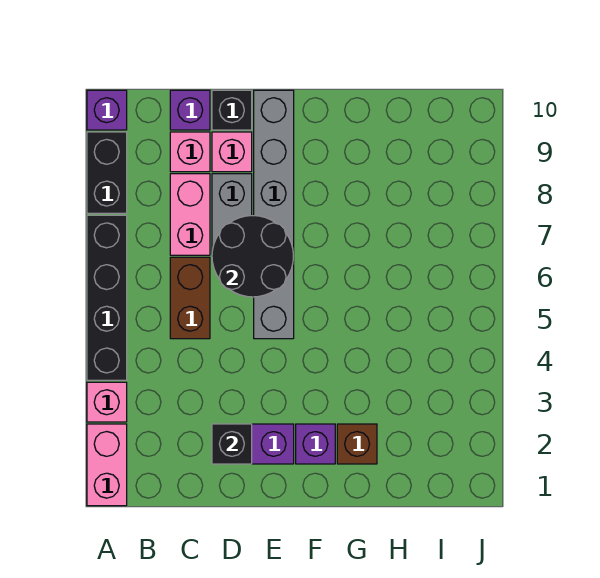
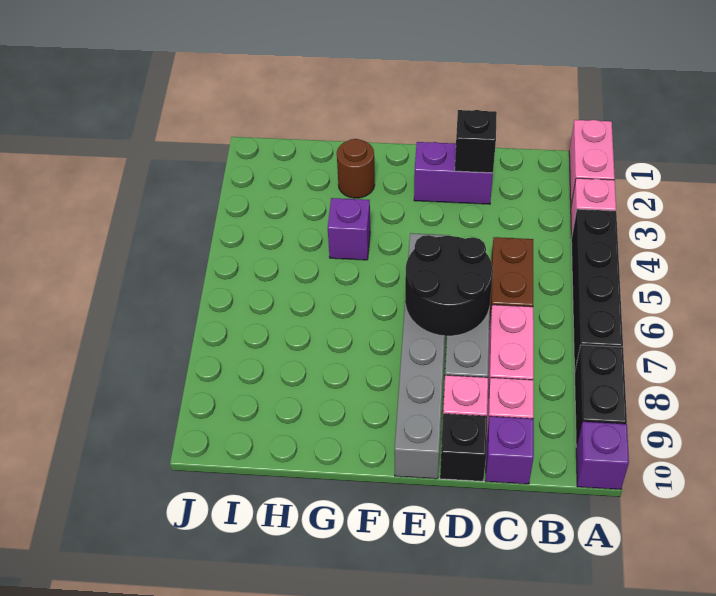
purple 1x1 brick [296,424,335,464] -> purple 1x1 brick moved to [328,198,370,260]
brown 1x1 brick [337,424,377,464] -> brown 1x1 round brick [337,139,375,198]

